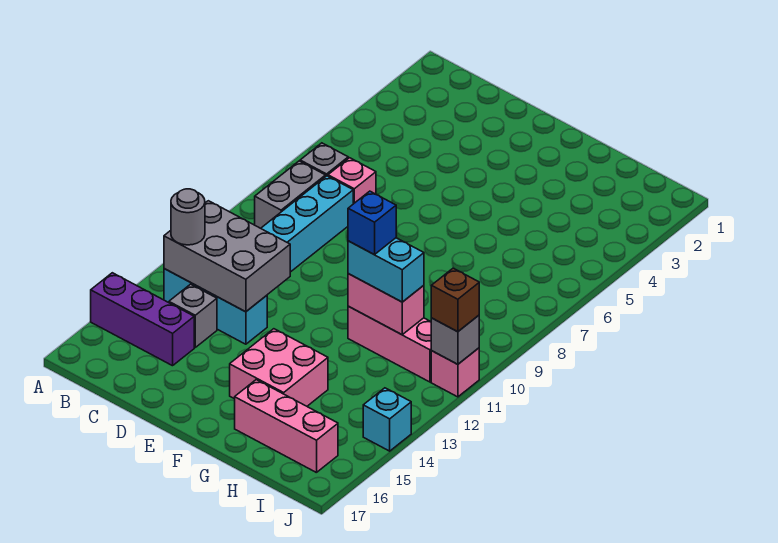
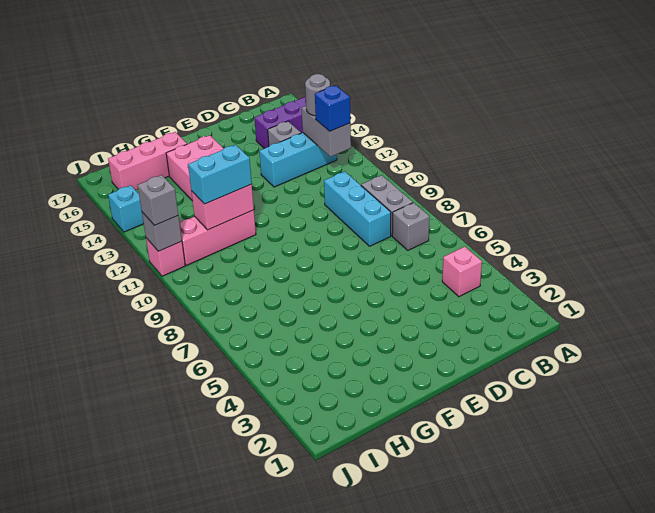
grey 2x3 brick [164,201,290,312] -> grey 1x2 brick [302,106,351,157]
pink 1x1 brick [328,158,376,204] -> pink 1x1 brick moved to [442,247,482,297]
blue 1x1 brick [348,191,396,255] -> blue 1x1 brick moved to [315,85,350,131]
brown 1x1 brick [431,268,479,332] -> grey 1x1 brick [138,175,178,226]

